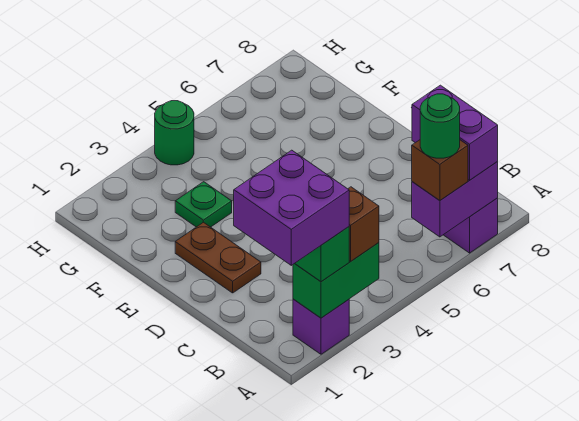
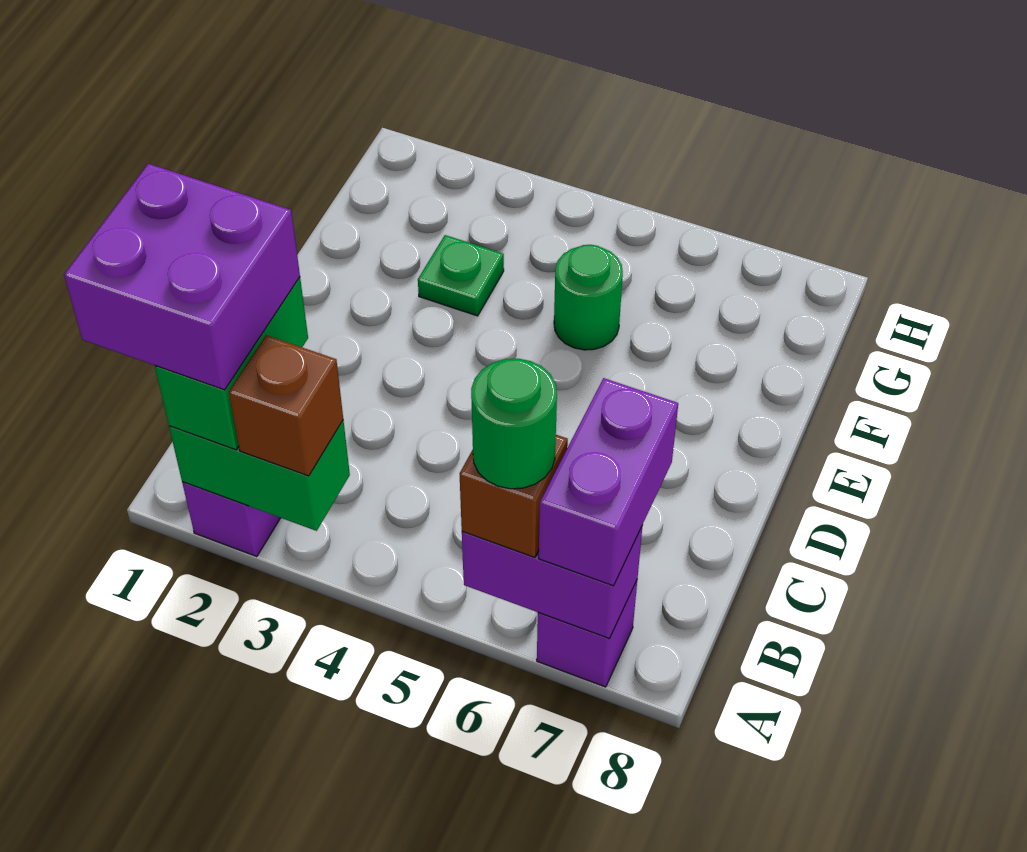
brown 1x2 plate [175,222,261,293] -> none
green 1x1 round brick [155,101,194,165] -> green 1x1 round brick moved to [554,245,623,350]

